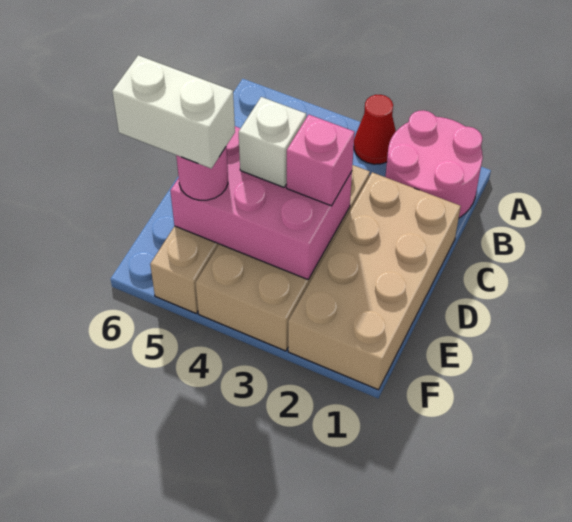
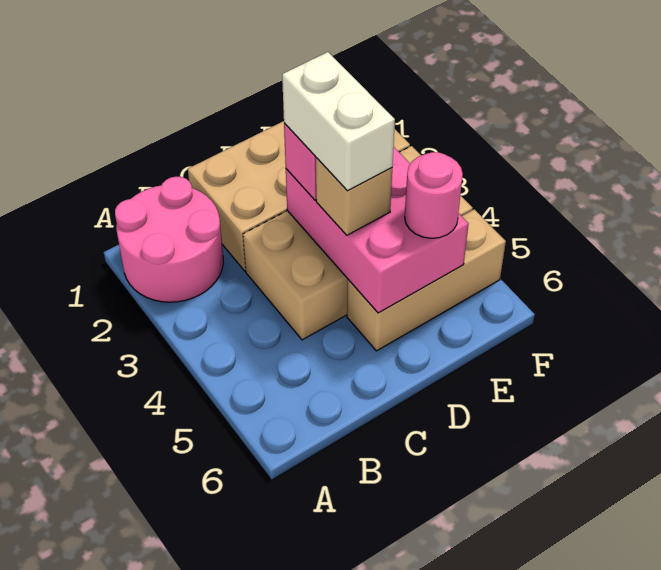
red 1x1 cone [354,95,396,164] -> none
white 1x1 brick [239,97,306,187] -> tan 1x1 brick [316,158,392,235]
white 1x2 brick [112,55,235,168] -> white 1x2 brick moved to [282,52,395,191]

